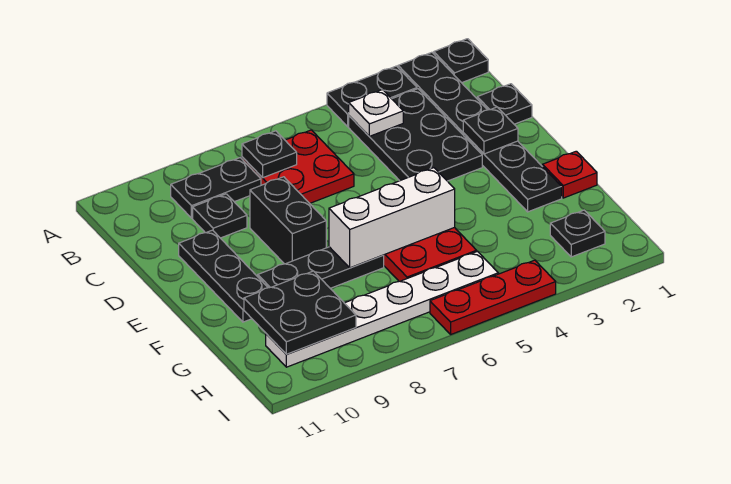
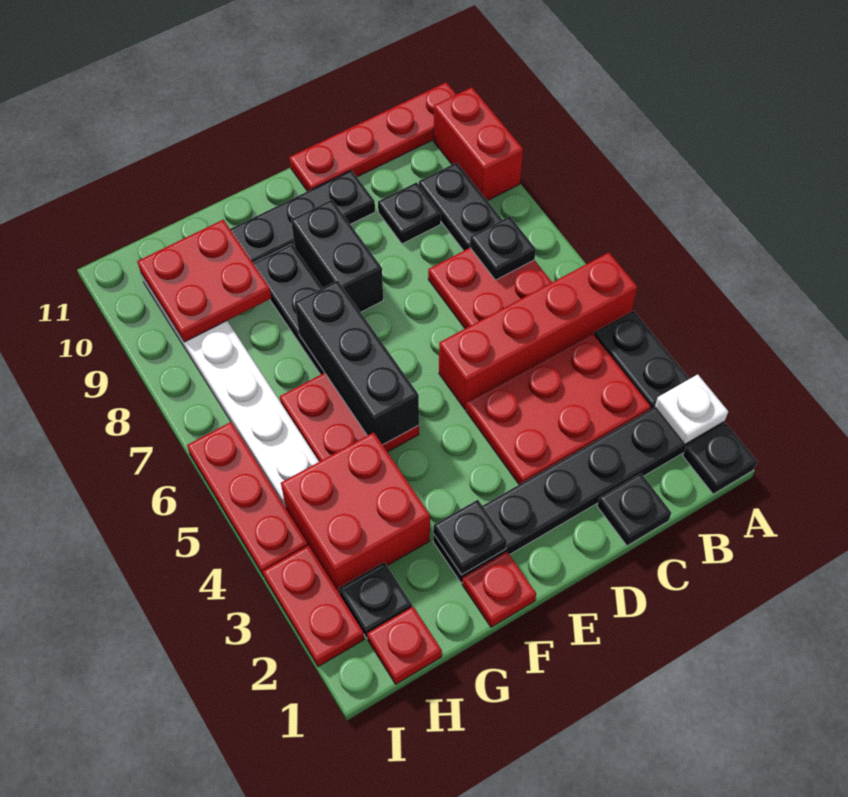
none -> red 1x4 brick [439,252,637,409]
none -> red 1x2 brick [434,87,523,201]
none -> red 1x4 plate [289,82,456,191]
black 2x3 plate [349,89,482,181] -> red 2x3 plate [466,333,651,485]
white 1x1 plate [349,89,403,136] -> white 1x1 plate moved to [655,374,728,444]
black 1x1 plate [463,107,518,154] -> black 1x1 plate moved to [433,500,507,575]
black 1x2 brick [250,177,326,264] -> black 1x2 brick turned to [291,200,383,312]
white 1x3 brick [329,168,455,268] -> black 1x3 brick [295,280,419,445]
none -> red 2x2 brick [281,432,430,593]
black 2x2 plate [244,271,356,354] -> red 2x2 plate [137,220,271,342]
none -> red 1x1 plate [367,607,442,684]
none -> red 1x2 plate [263,545,364,667]

